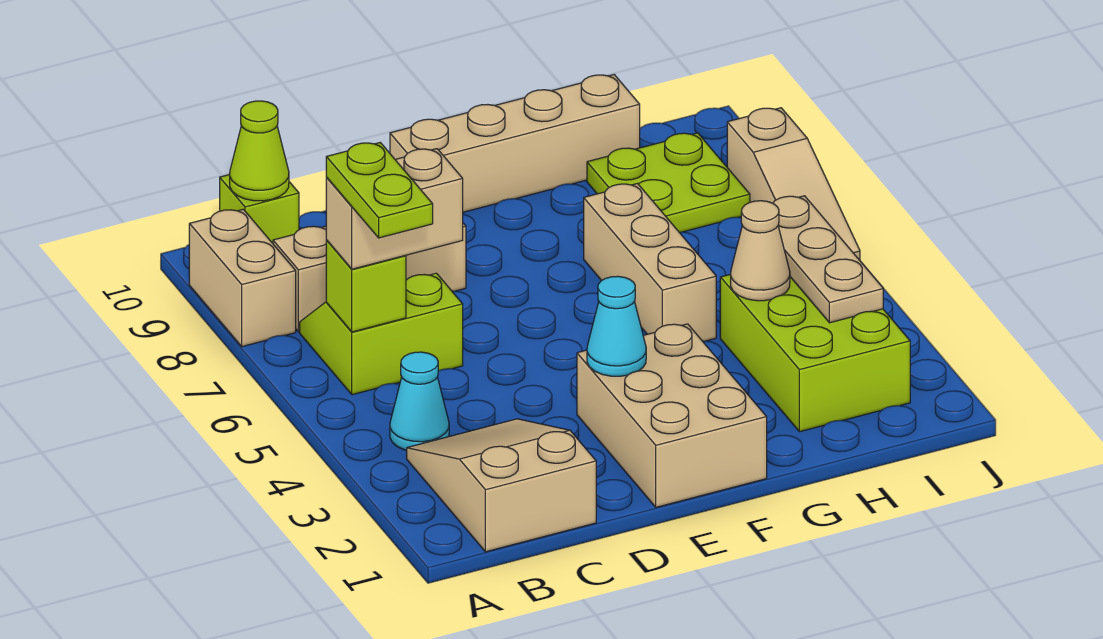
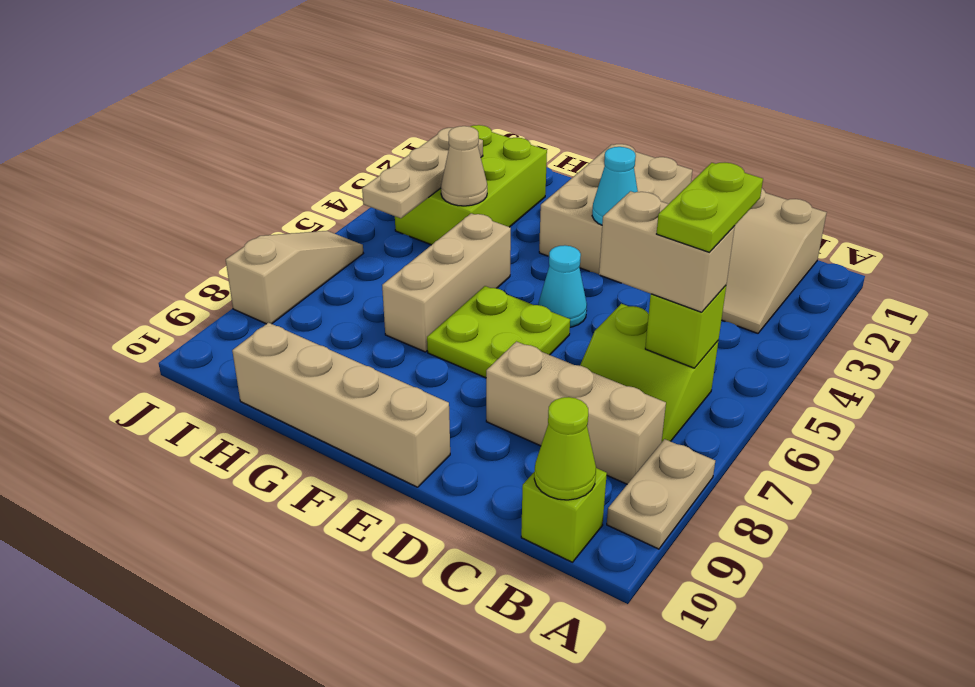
tan 1x2 brick [189,209,296,347] -> tan 1x2 plate [607,439,715,549]
cyan 1x1 cone [390,352,449,450] -> cyan 1x1 cone moved to [538,245,587,327]
lime 2x2 plate [587,133,750,232] -> lime 2x2 plate moved to [427,286,570,378]

